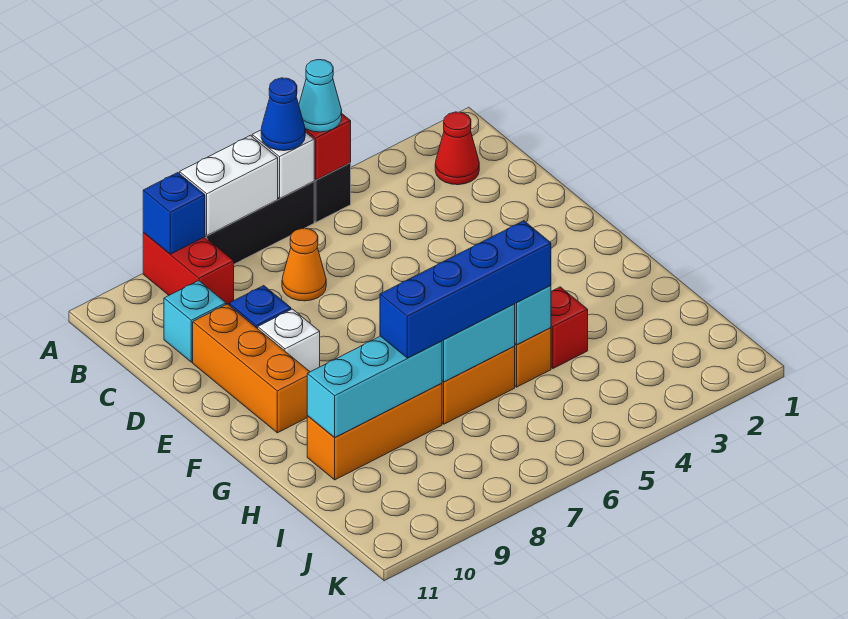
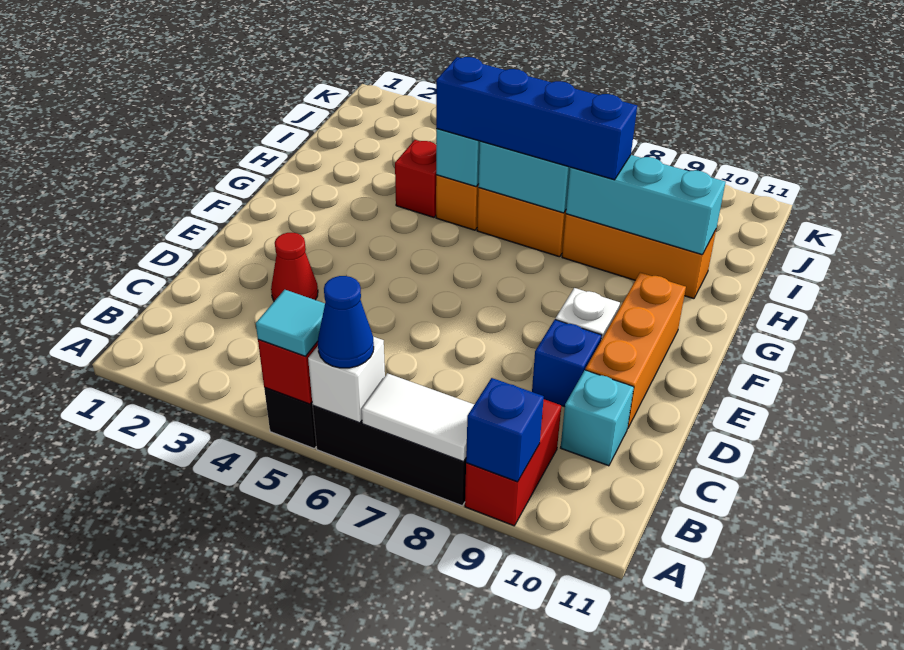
cyan 1x1 cone [299,60,342,132] -> cyan 1x1 tile [256,290,325,356]
white 1x2 brick [180,135,278,236] -> white 1x2 tile [362,373,474,462]
red 1x1 cone [435,112,479,185] -> red 1x1 cone moved to [271,233,318,301]
orange 1x1 cone [282,228,326,301] -> none

